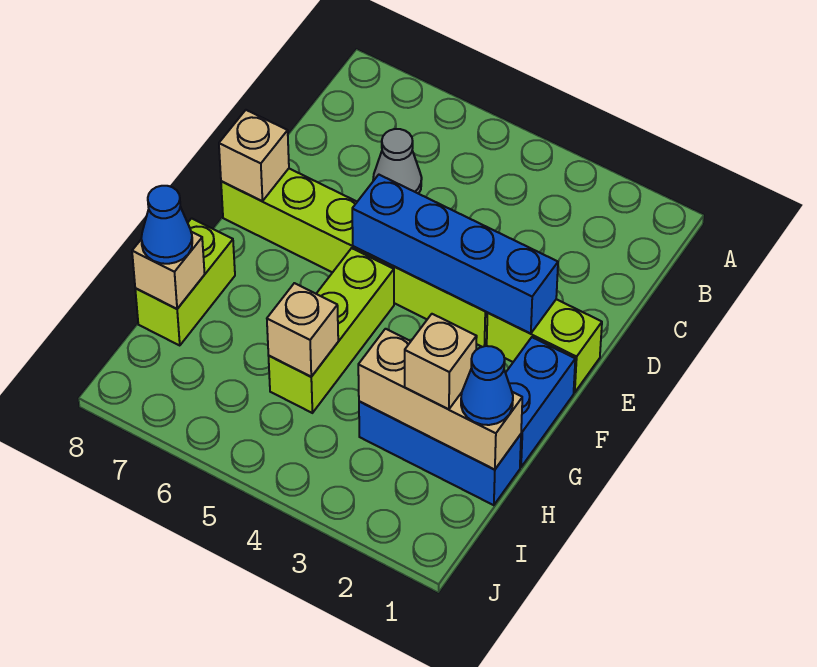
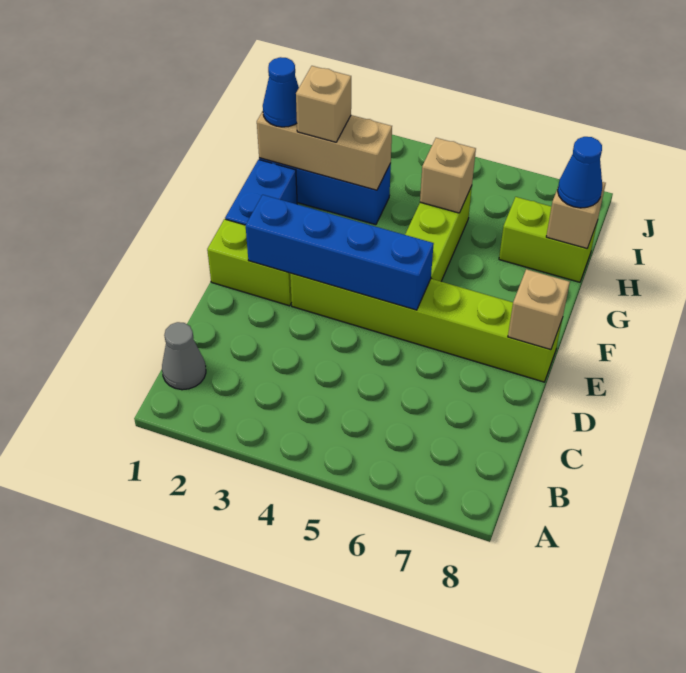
grey 1x1 cone [373,129,422,194] -> grey 1x1 cone moved to [162,322,206,390]
lime 1x2 brick [135,218,235,346] -> lime 1x2 brick turned to [499,197,597,282]

